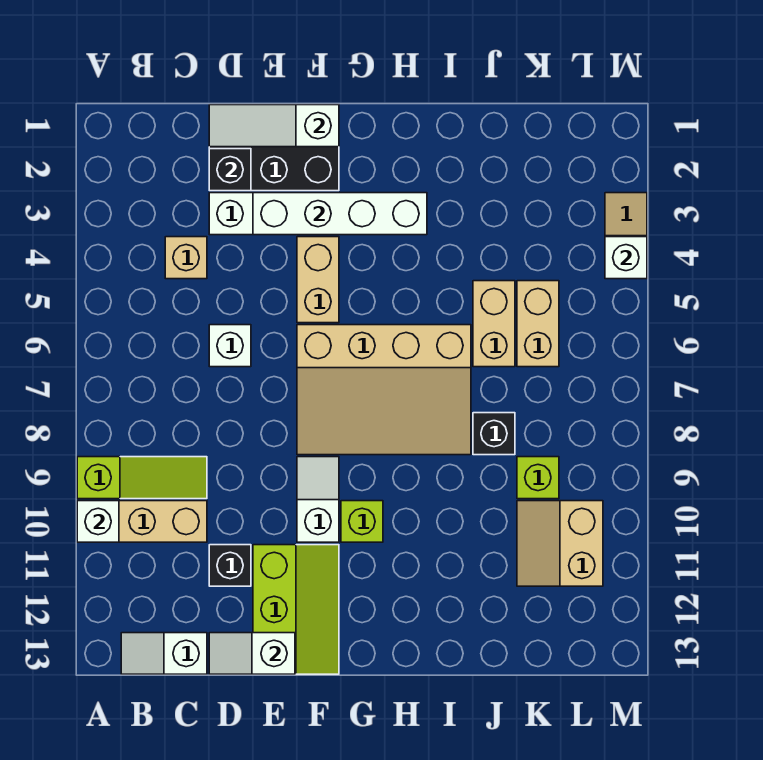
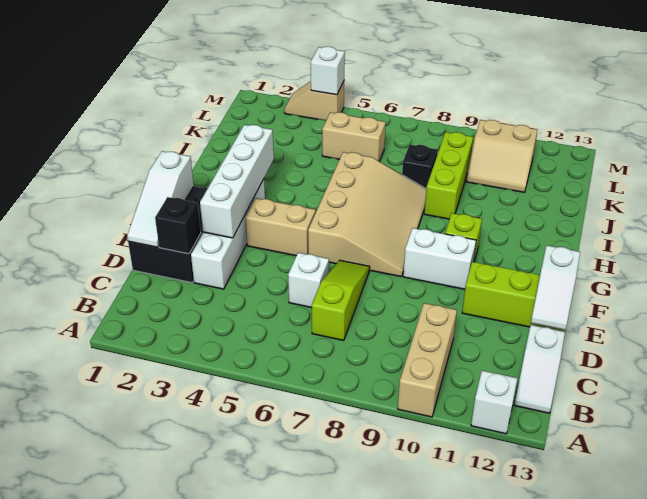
lime 1x3 slope [77,457,207,499] -> lime 1x3 slope moved to [312,260,370,340]
white 1x1 brick [77,501,119,542] -> white 1x1 brick moved to [471,370,518,434]
tan 1x1 brick [165,237,207,279] -> none
black 1x1 brick [209,545,251,586] -> none
white 1x2 slope [297,457,339,542] -> white 1x2 brick [403,228,476,289]
tan 1x2 brick [473,281,515,367] -> none
lime 1x1 brick [517,457,559,499] -> lime 1x3 brick [424,132,473,219]

